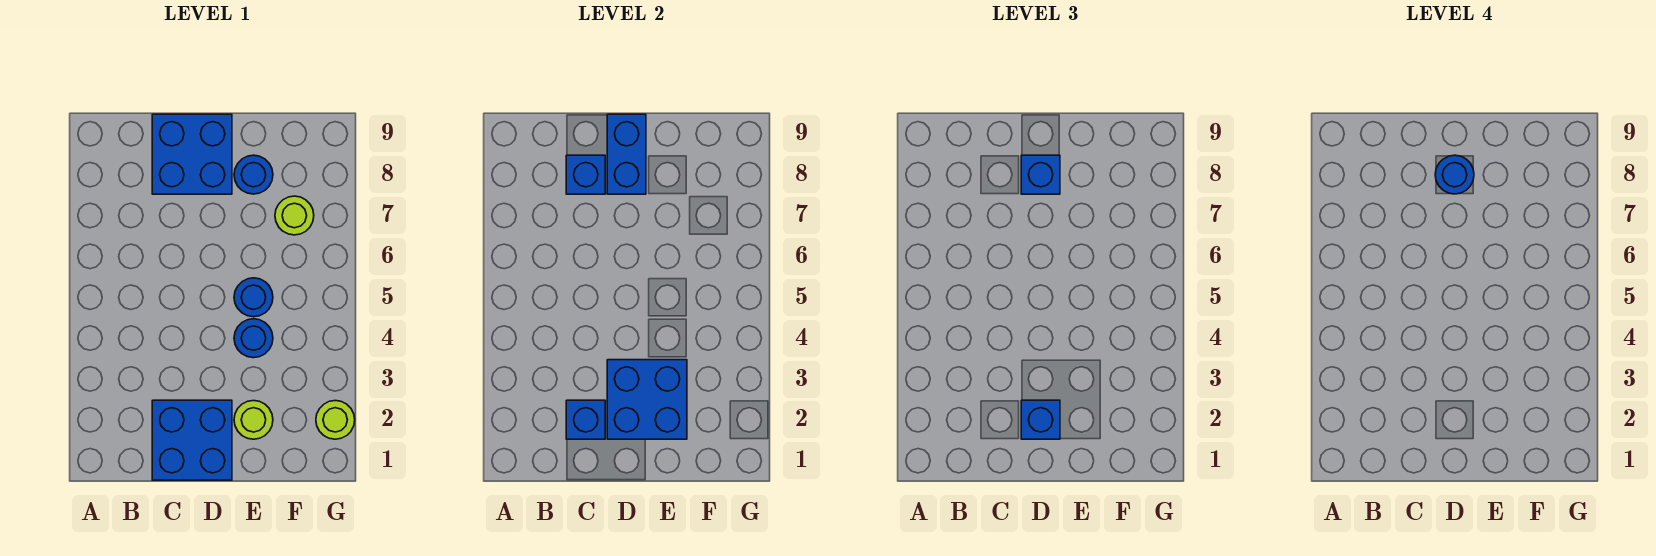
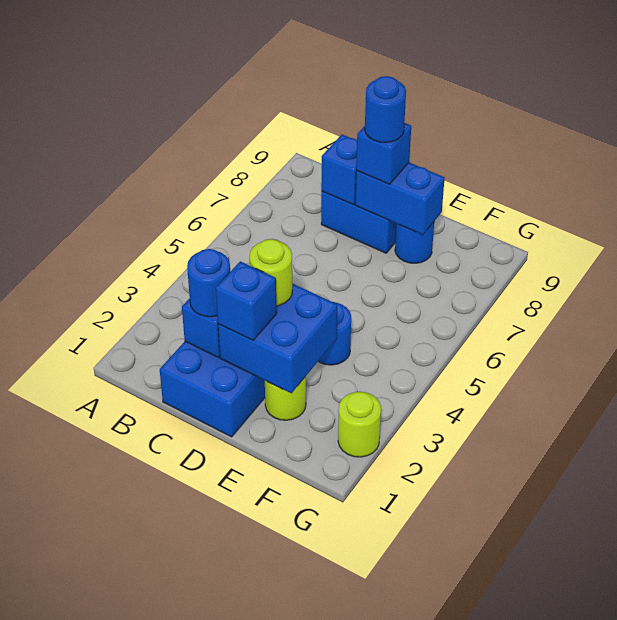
blue 1x2 brick [607,114,646,194] -> blue 1x2 brick turned to [355,163,445,235]
blue 1x1 round brick [234,278,273,317] -> blue 1x1 round brick moved to [187,249,230,317]
lime 1x1 round brick [275,196,314,235] -> lime 1x1 round brick moved to [250,239,292,306]

